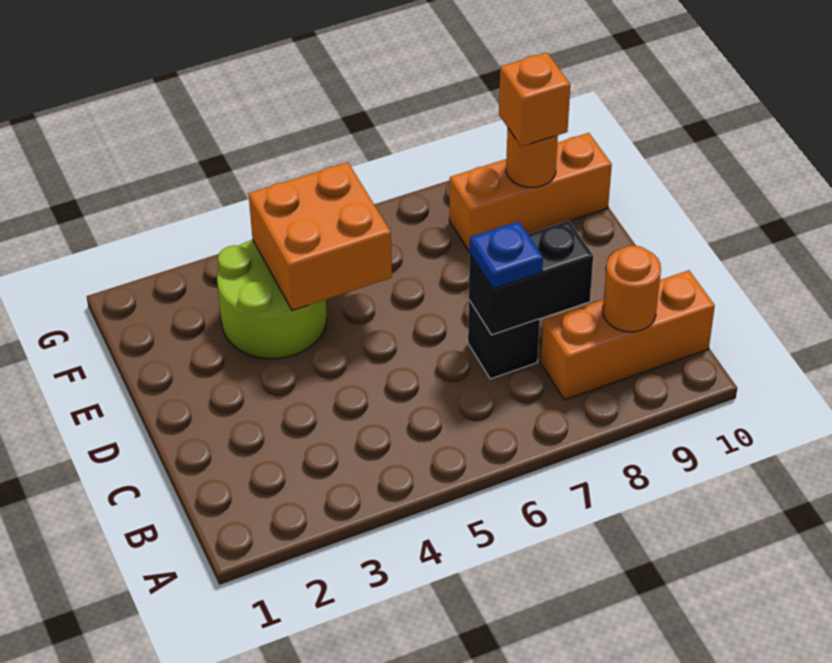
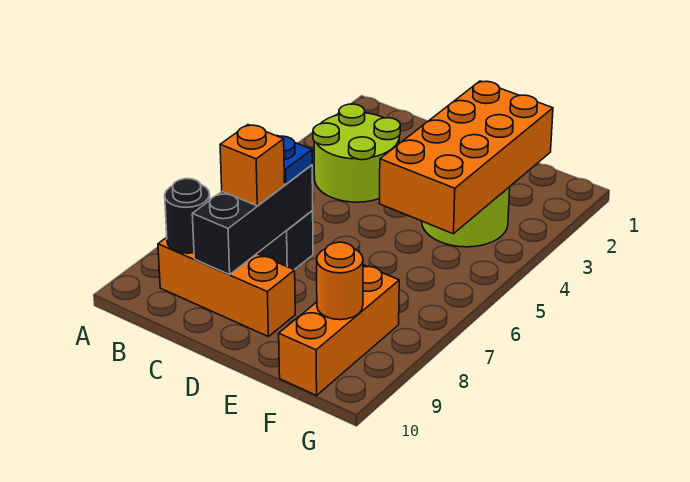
none -> lime 2x2 round brick [313,104,400,202]
orange 1x3 brick [541,270,715,400] -> orange 1x3 brick turned to [158,237,295,336]
orange 1x1 round brick [603,246,661,332] -> black 1x1 round brick [165,179,210,253]
black 1x2 brick [469,221,593,335] -> black 1x3 brick [192,165,313,274]
orange 2x2 brick [249,162,392,311] -> orange 2x4 brick [379,81,553,234]
orange 1x1 brick [499,52,570,147] -> orange 1x1 brick moved to [220,125,284,206]

